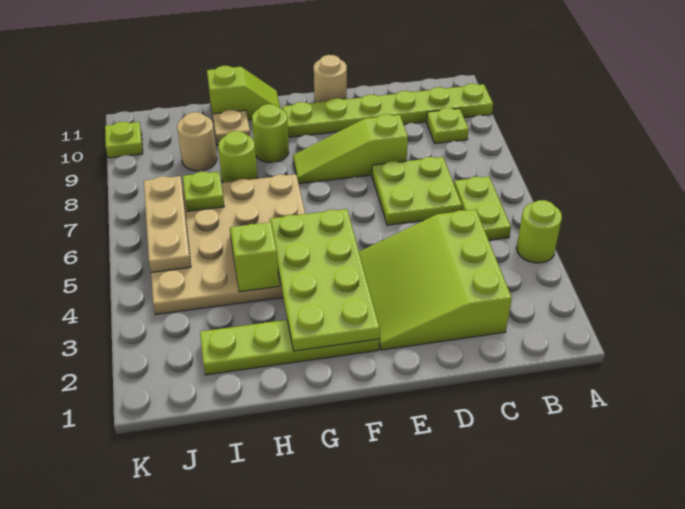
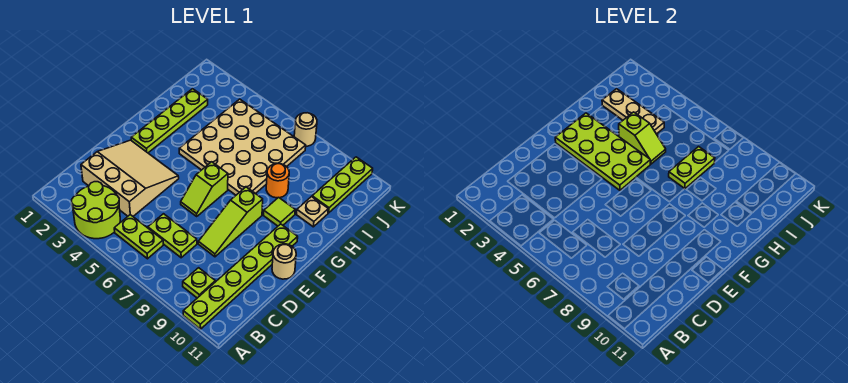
lime 1x1 round brick [516,200,562,263] -> lime 2x2 round brick [72,182,120,239]
lime 3x3 slope [359,209,512,350] -> tan 3x3 slope [81,140,179,216]
lime 2x2 plate [372,157,462,225] -> lime 1x2 plate [148,214,197,258]
lime 1x3 slope [293,114,408,184] -> lime 1x3 slope turned to [198,187,263,257]
lime 1x1 round brick [252,104,289,162] -> lime 1x1 tile [264,197,295,226]
lime 1x2 slope [207,66,280,120] -> lime 1x2 slope moved to [181,162,228,216]
lime 1x1 round brick [218,131,257,183] -> orange 1x1 round brick [266,164,289,198]
lime 1x1 plate [183,172,224,211] -> lime 1x2 plate [669,147,715,189]
tan 1x1 round brick [177,112,217,171] -> tan 1x1 round brick moved to [294,113,317,146]
tan 1x3 plate [144,176,191,273] -> tan 1x3 plate moved to [602,89,664,134]
lime 1x1 plate [105,122,143,158] -> lime 1x3 plate [312,157,373,213]

